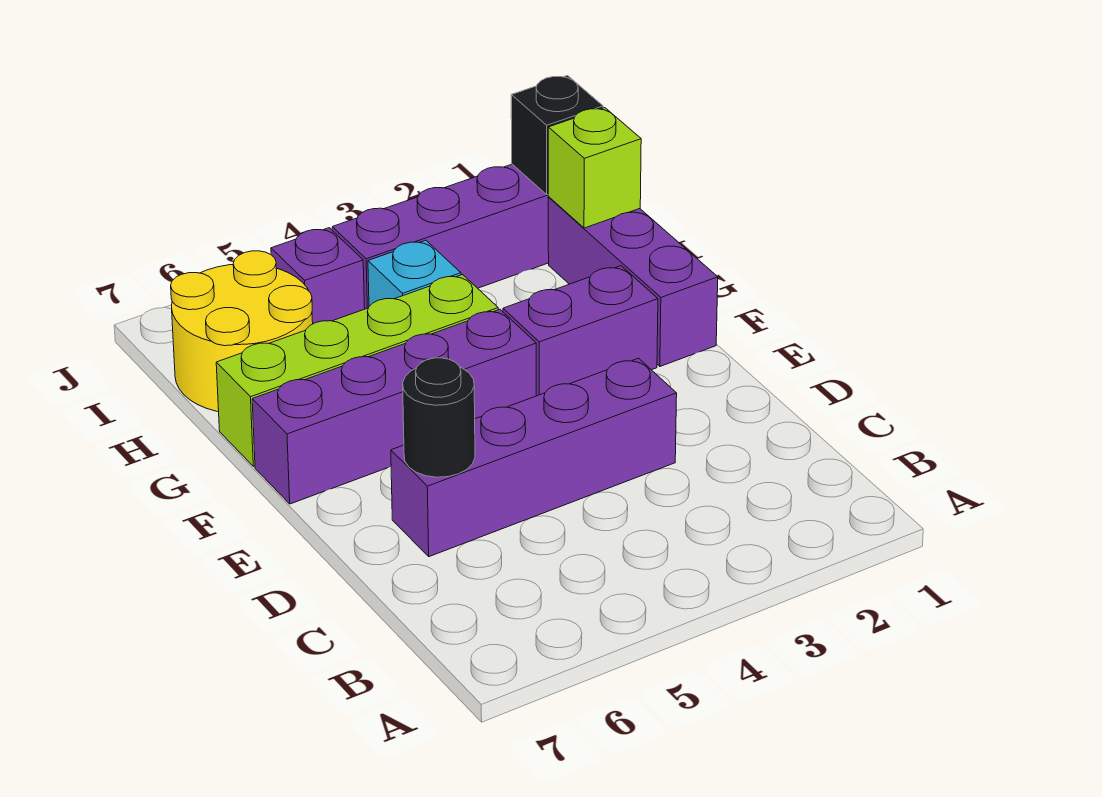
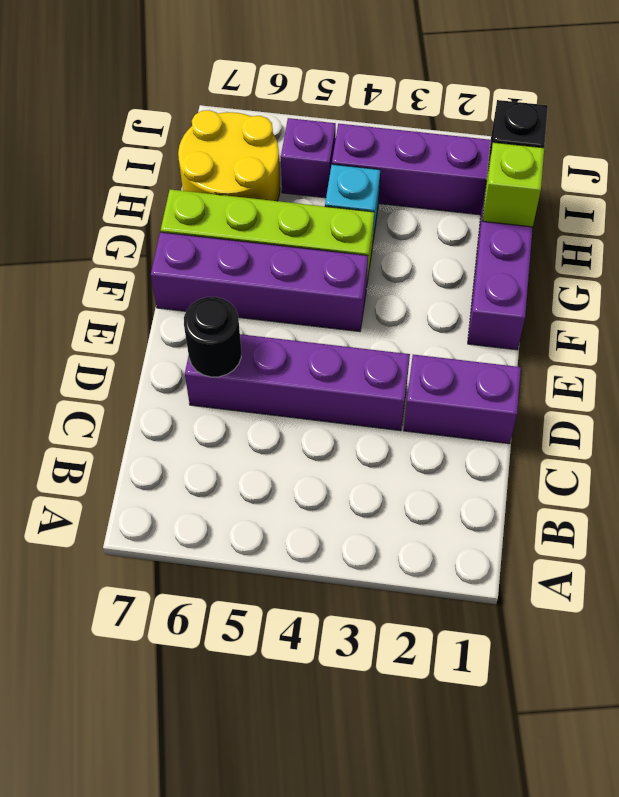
purple 1x2 brick [503,266,658,396] -> purple 1x2 brick moved to [404,355,521,444]

